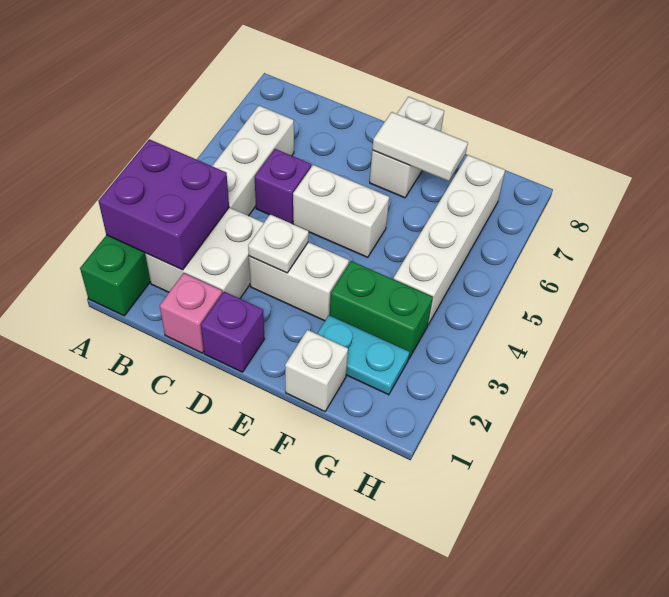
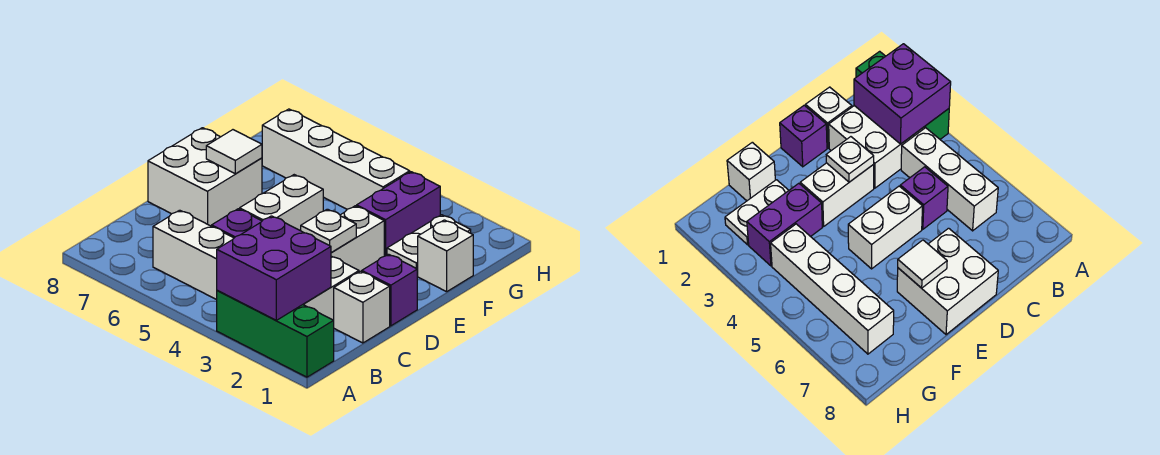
pink 1x1 brick [160,273,222,353] -> white 1x1 brick [334,271,390,343]
white 1x2 brick [370,97,444,198] -> white 2x2 brick [148,128,262,226]
white 1x2 tile [372,112,468,181] -> white 1x1 tile [206,130,262,174]
cyan 1x2 plate [317,315,409,395] -> white 1x2 plate [387,215,471,275]
green 1x2 brick [330,261,433,359] -> purple 1x2 brick [357,172,440,256]

